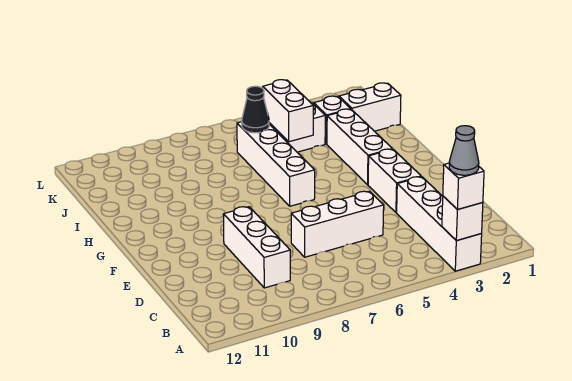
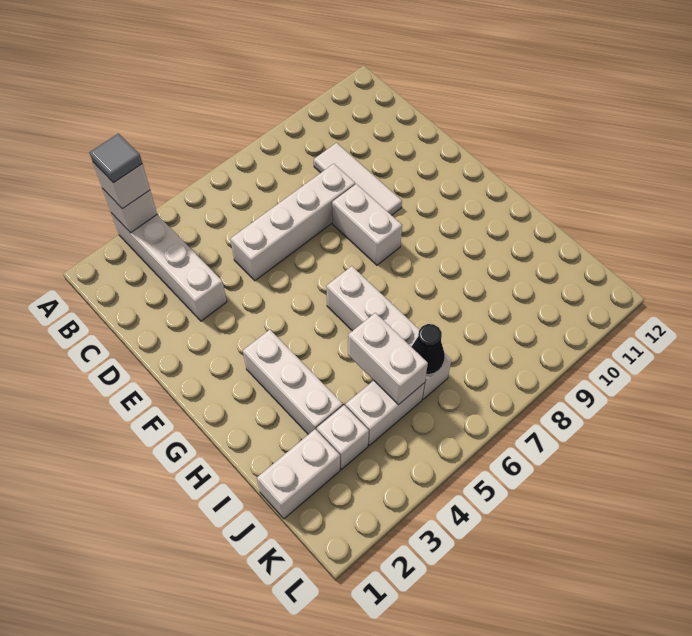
grey 1x1 cone [449,126,479,175] -> grey 1x1 tile [89,134,142,183]
white 1x3 brick [223,207,290,288] -> white 1x3 tile [314,143,402,215]
white 1x3 brick [291,191,384,257] -> white 1x4 brick [230,164,355,281]
white 1x2 brick [368,149,421,213] -> white 1x2 brick moved to [332,184,402,265]

